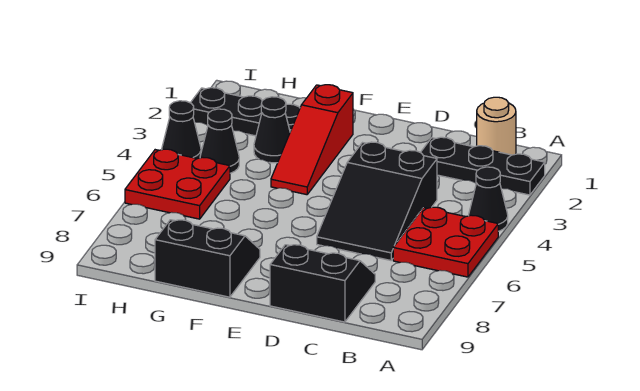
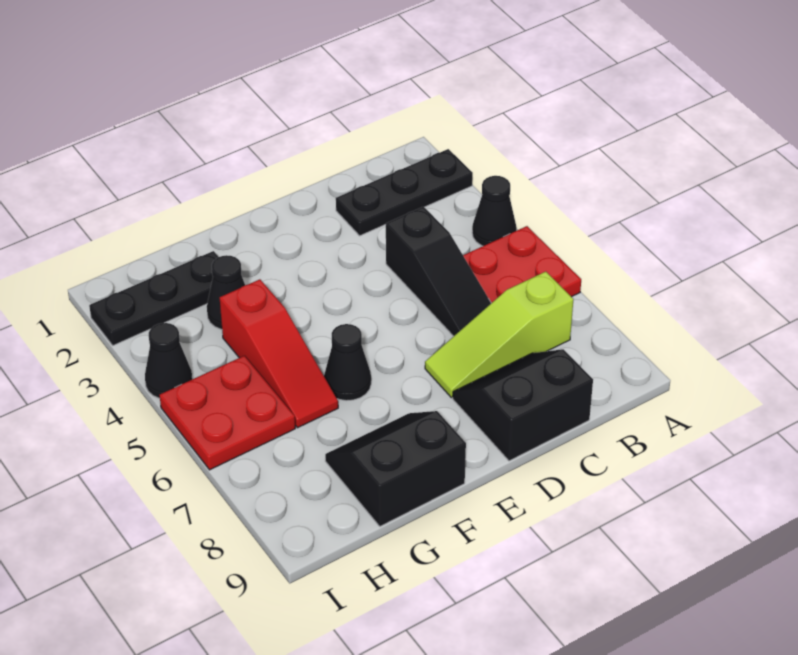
tan 1x1 round brick [477,97,516,155] -> none
none -> lime 1x3 slope [425,272,574,398]
black 2x3 slope [317,142,437,260] -> black 1x3 slope [386,207,491,336]
red 1x3 slope [271,85,353,195] -> red 1x3 slope moved to [220,279,338,428]
black 1x1 cone [200,109,239,173] -> black 1x1 cone moved to [324,324,371,401]

